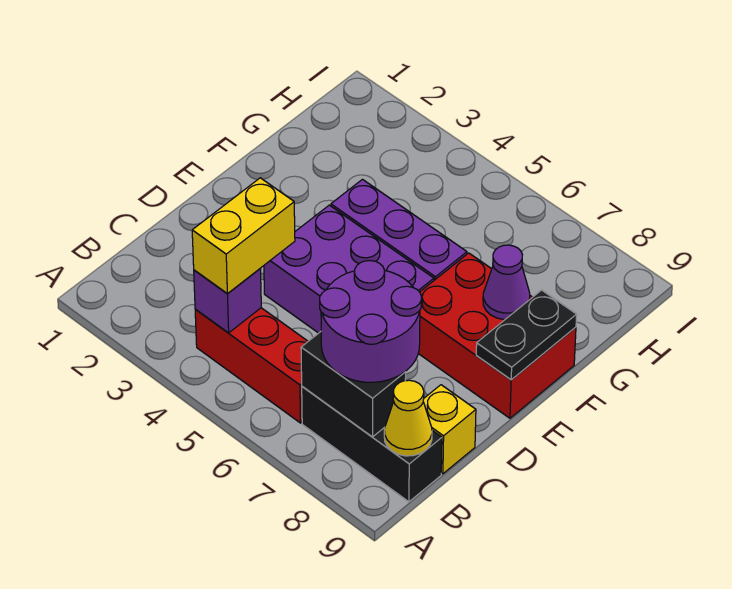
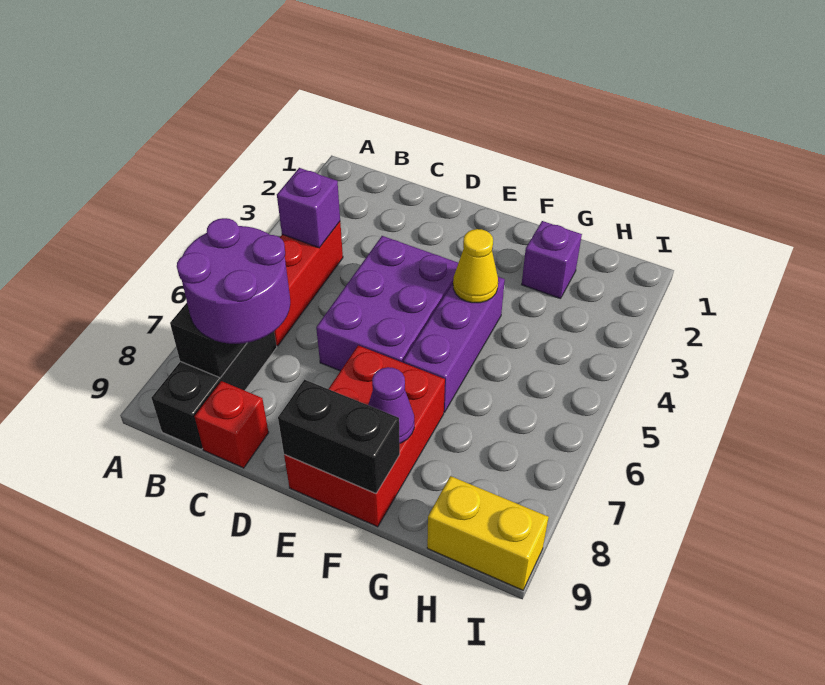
yellow 1x2 brick [192,178,295,294] -> yellow 1x2 brick moved to [427,476,549,590]
yellow 1x1 cone [384,380,432,456] -> yellow 1x1 cone moved to [453,229,498,303]
yellow 1x1 brick [423,385,476,474] -> red 1x1 brick [194,381,269,468]
black 1x2 plate [476,290,577,380] -> black 1x2 brick [278,380,400,494]
none -> purple 1x1 brick [522,221,582,299]

